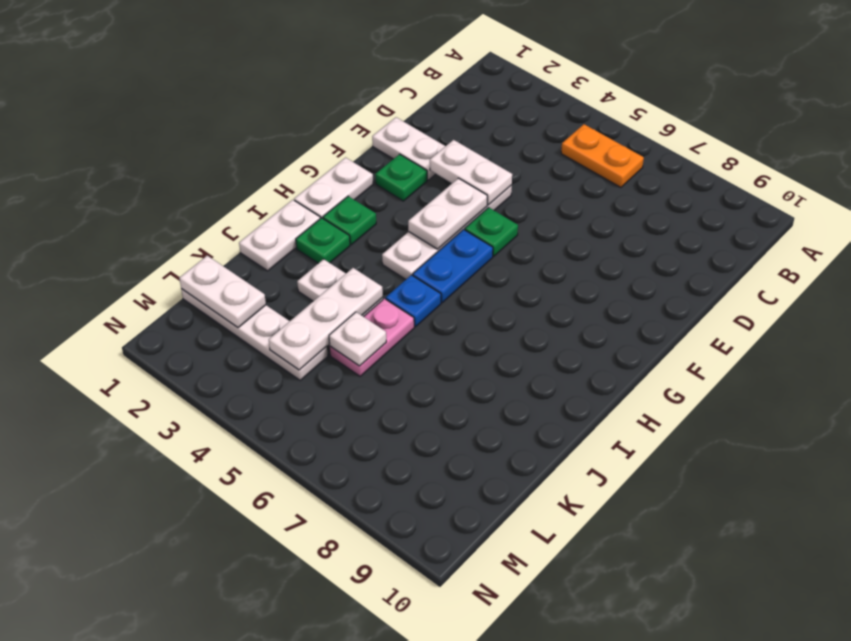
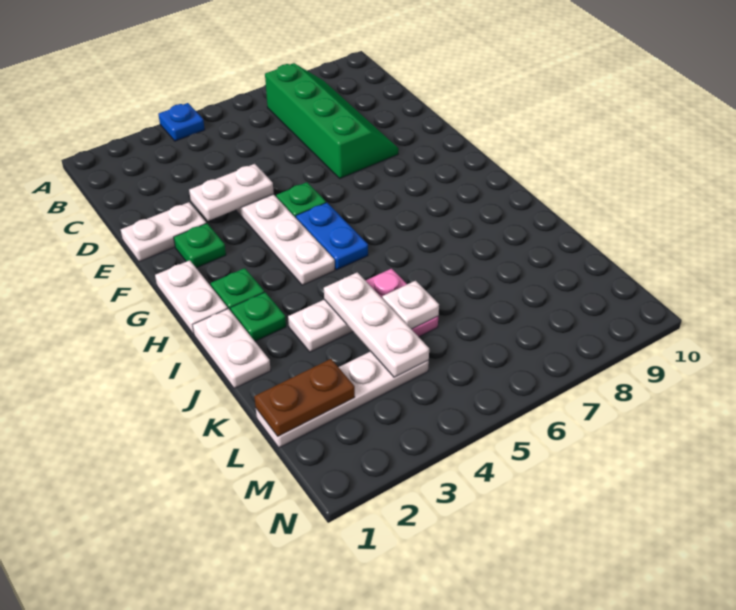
orange 1x2 plate [561,124,644,187] -> none
none -> green 2x4 slope [265,63,399,178]
white 1x2 plate [408,178,487,249] -> none
blue 1x1 plate [386,275,441,327] -> blue 1x1 plate moved to [158,103,205,141]
white 1x2 plate [179,256,266,328] -> brown 1x2 plate [254,359,355,436]

